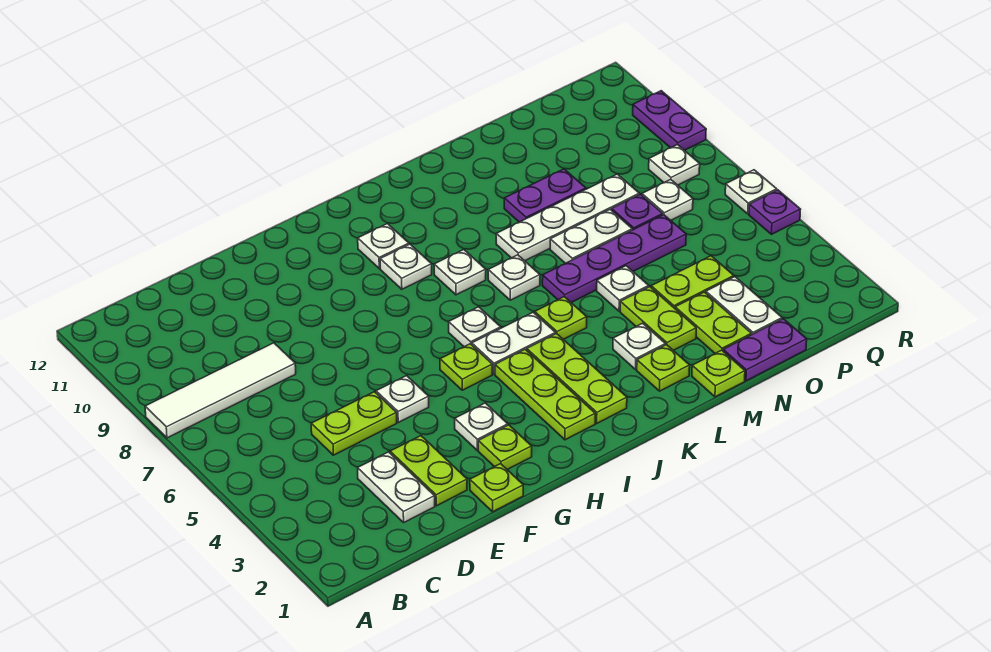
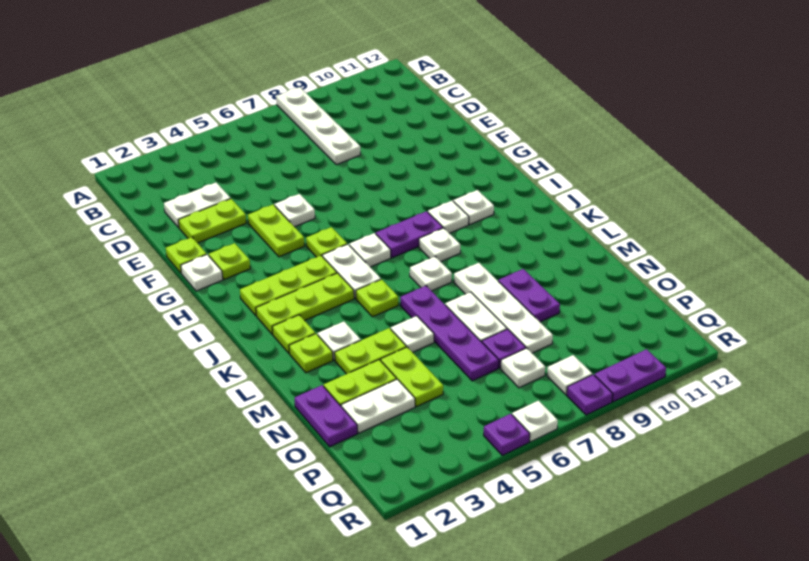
white 1x4 tile [145,343,296,438] -> white 1x4 plate [276,87,360,165]
lime 1x2 plate [311,392,397,455] -> lime 1x2 plate moved to [248,205,304,257]
white 1x1 plate [455,403,508,450] -> white 1x1 plate moved to [181,255,223,291]
none -> purple 1x2 plate [376,211,443,258]
lime 1x1 plate [692,350,745,397] -> lime 1x1 plate moved to [272,315,315,353]
none -> purple 1x1 plate [567,375,613,415]

